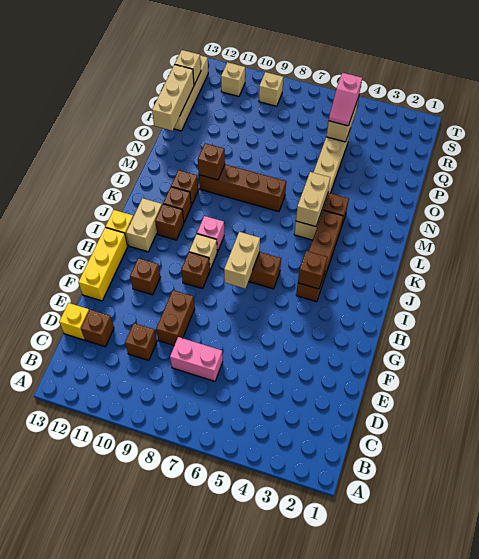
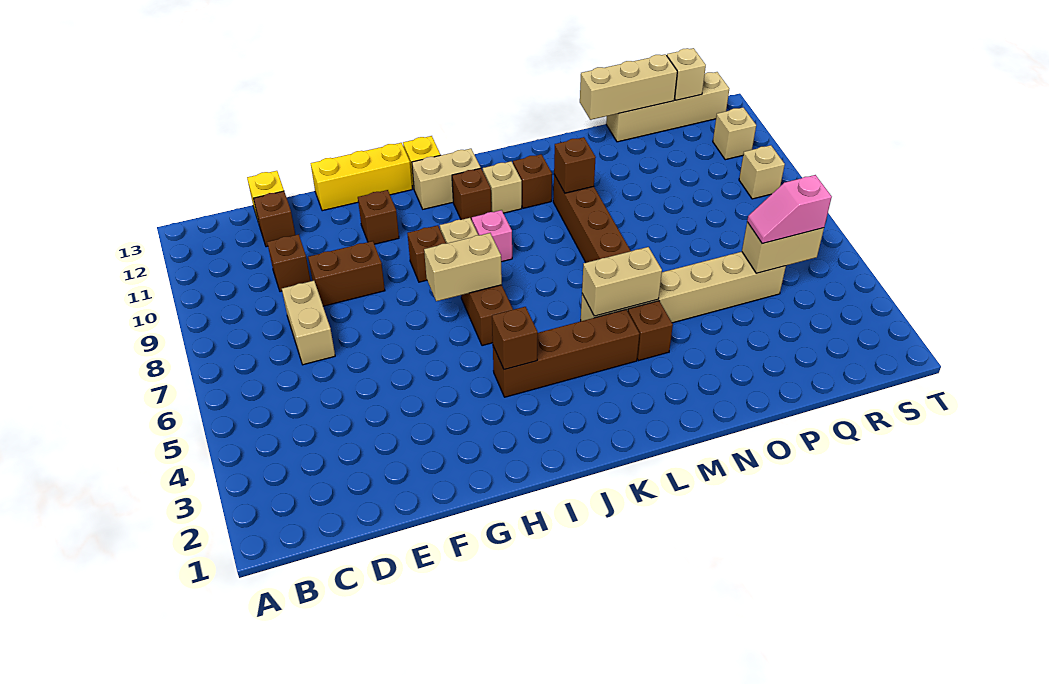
pink 1x2 brick [170,337,223,381] -> tan 1x2 brick [282,281,335,365]
brown 1x1 brick [163,187,191,222] -> tan 1x1 brick [483,161,522,213]

